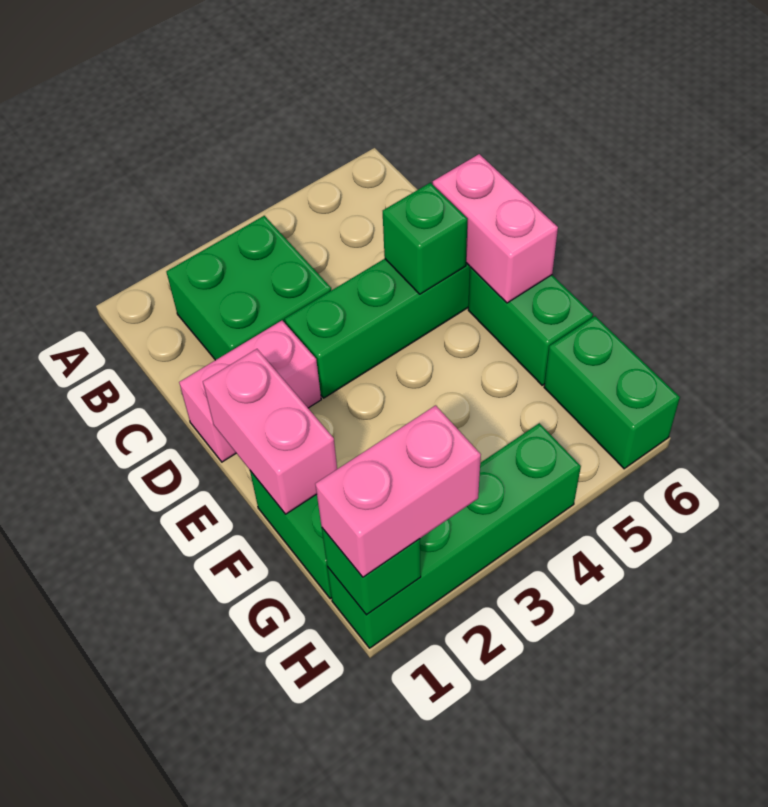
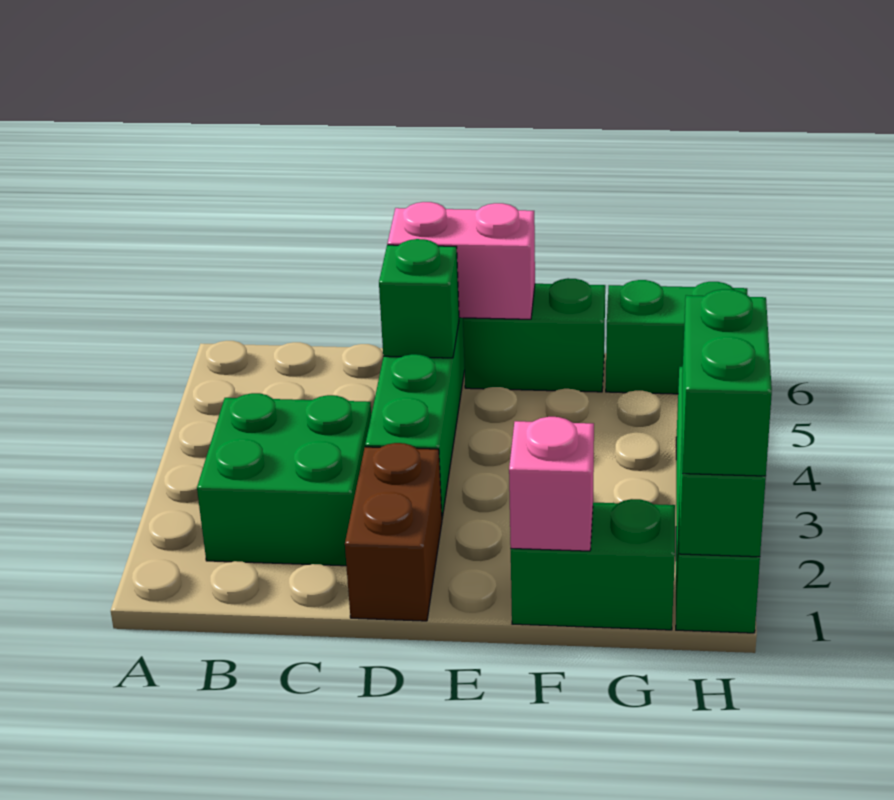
pink 1x2 brick [179,321,321,462] -> brown 1x2 brick [345,443,442,621]
pink 1x2 brick [203,349,337,514] -> pink 1x1 brick [509,417,594,551]
pink 1x2 brick [315,405,481,577] -> green 1x2 brick [682,289,772,476]

